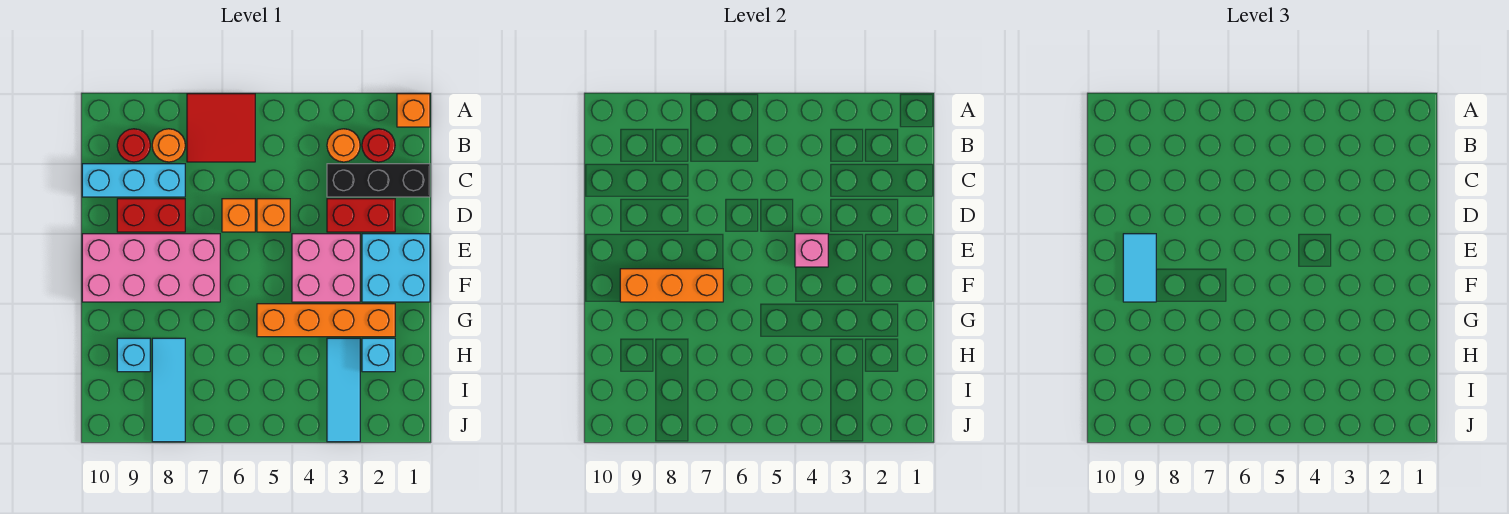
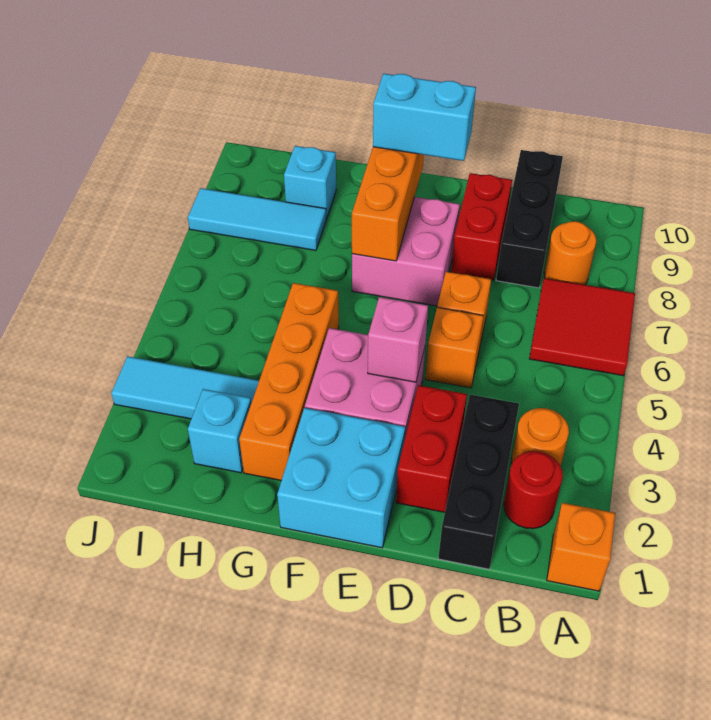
red 1x1 round brick [117,129,150,162] -> none
cyan 1x3 brick [82,164,185,197] -> black 1x3 brick [496,150,563,288]
pink 2x4 brick [82,234,220,302] -> pink 2x2 brick [352,197,460,306]
cyan 1x2 tile [1123,234,1156,302] -> cyan 1x2 brick [373,74,476,161]

